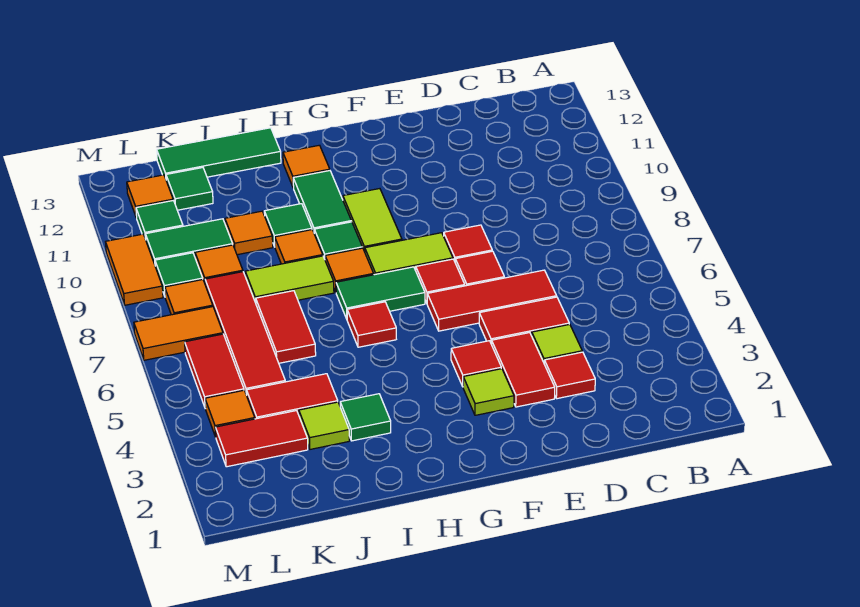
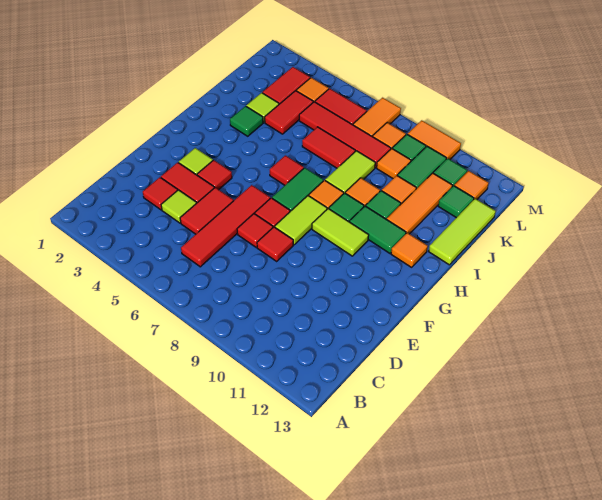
red 1x3 tile [427,270,557,331] -> red 1x4 tile [181,185,270,267]
none -> orange 1x3 tile [387,173,453,234]
green 1x3 tile [157,128,281,179] -> lime 1x3 tile [429,199,496,265]

